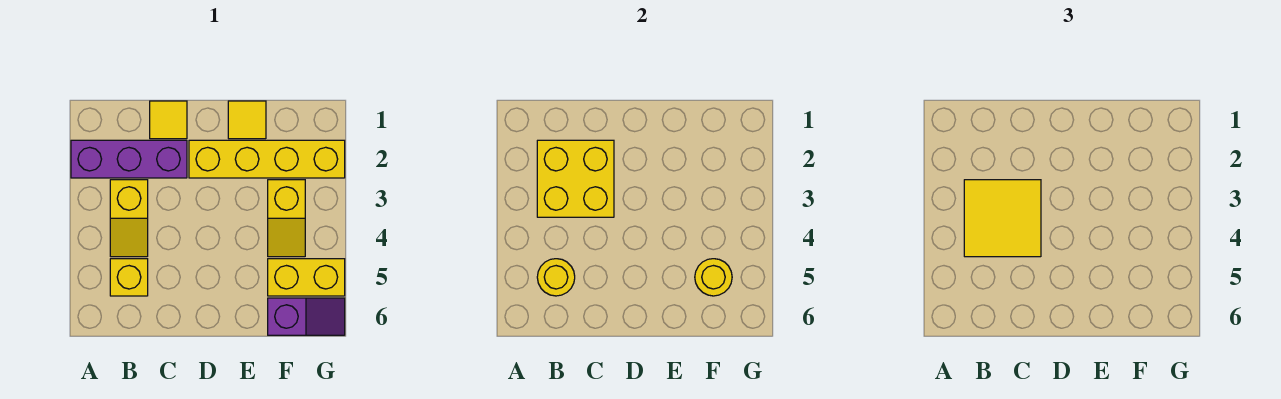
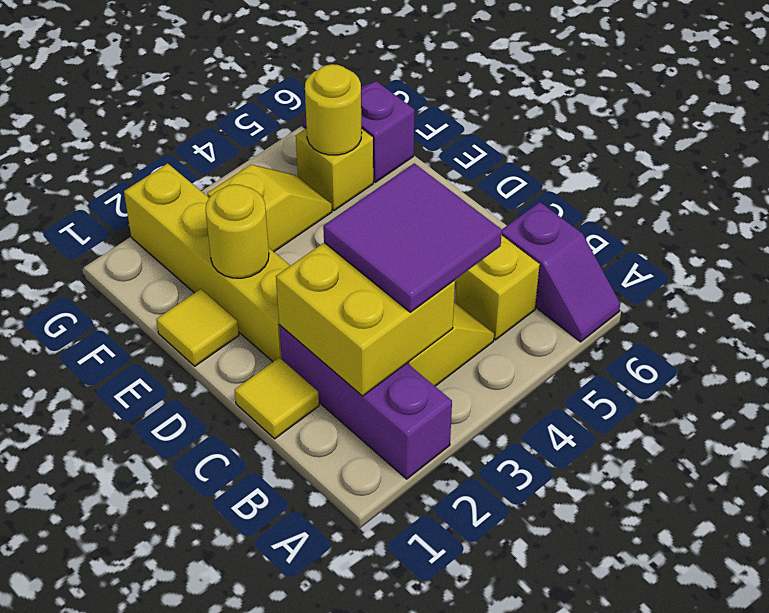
none -> purple 1x2 slope [502,202,620,342]
yellow 2x2 tile [964,180,1041,257] -> purple 2x2 tile [323,163,502,312]
yellow 1x1 round brick [537,259,575,296] -> yellow 1x1 round brick moved to [205,184,269,278]
yellow 1x2 brick [268,259,345,296] -> yellow 1x1 brick [296,128,373,211]

